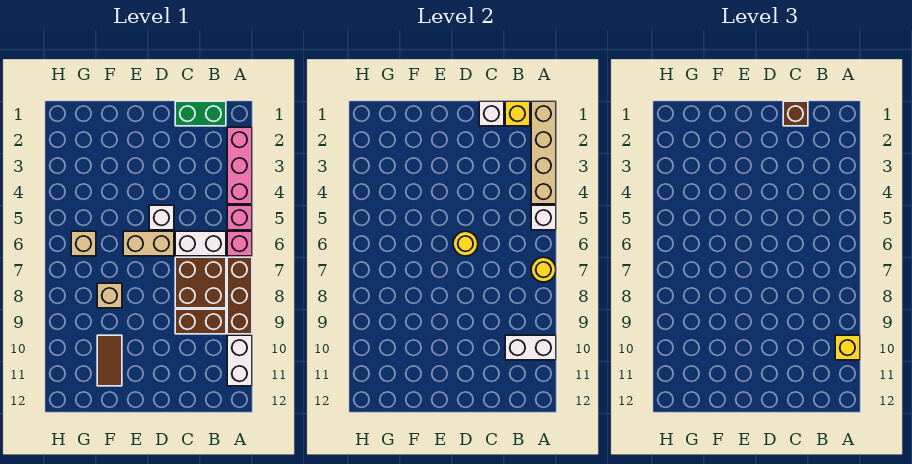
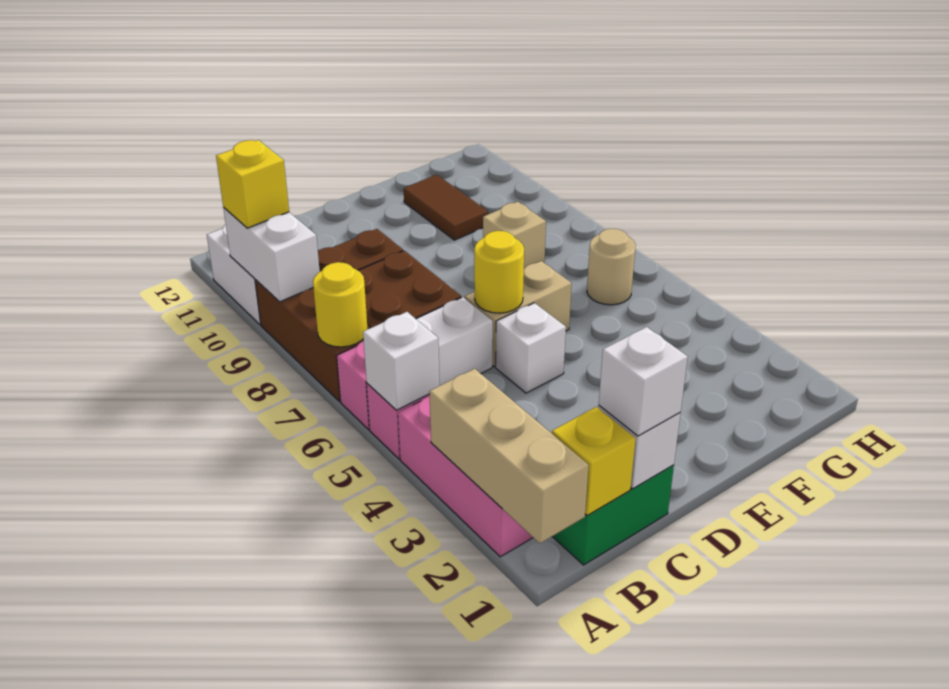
tan 1x4 brick [531,101,556,204] -> tan 1x3 brick [429,369,589,543]
white 1x2 brick [505,335,556,360] -> white 1x2 brick turned to [223,208,320,302]
brown 1x1 brick [783,101,808,126] -> white 1x1 brick [599,327,688,436]
tan 1x1 brick [71,231,96,256] -> tan 1x1 round brick [587,229,636,305]

